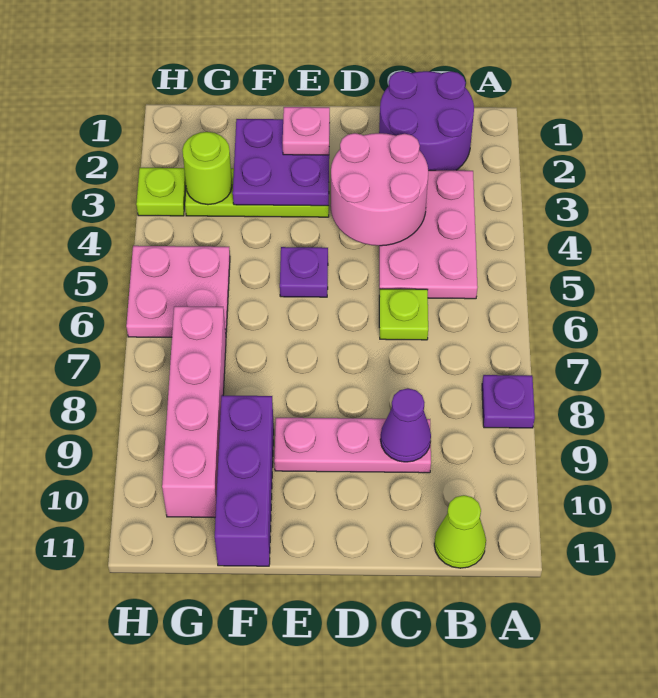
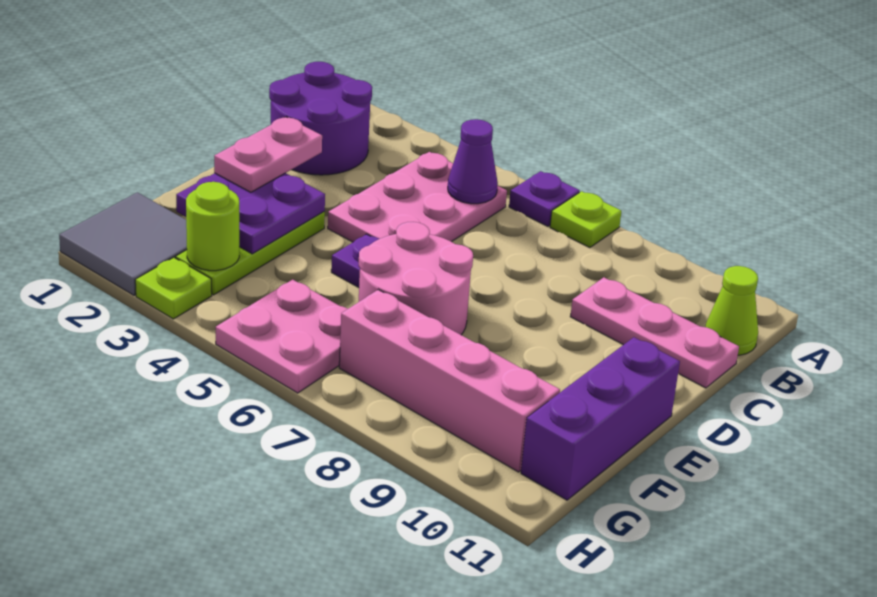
purple 1x1 plate [482,375,535,428] -> purple 1x1 plate moved to [509,171,580,226]
pink 2x3 plate [379,170,478,299] -> pink 2x3 plate turned to [328,152,507,242]
pink 2x2 round brick [331,133,428,246] -> pink 2x2 round brick moved to [358,222,473,335]
lime 1x1 plate [379,289,428,340] -> lime 1x1 plate moved to [550,191,621,248]
pink 1x3 plate [274,418,431,473] -> pink 1x3 plate turned to [570,277,739,388]
purple 1x1 cone [380,388,431,462] -> purple 1x1 cone moved to [448,119,498,204]
pink 1x1 plate [283,107,330,155] -> pink 1x2 plate [214,117,322,192]
purple 1x3 brick [215,395,274,566] -> purple 1x3 brick turned to [521,337,680,500]
none -> grey 2x2 tile [59,192,187,296]

